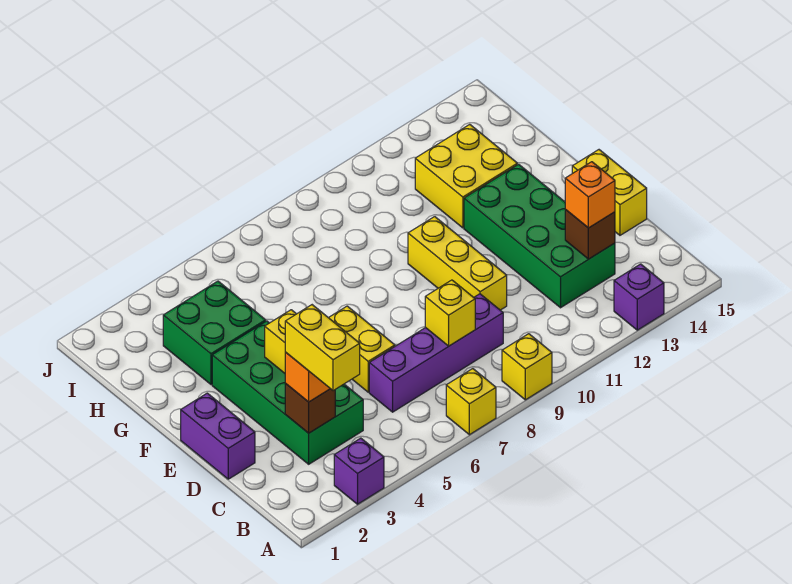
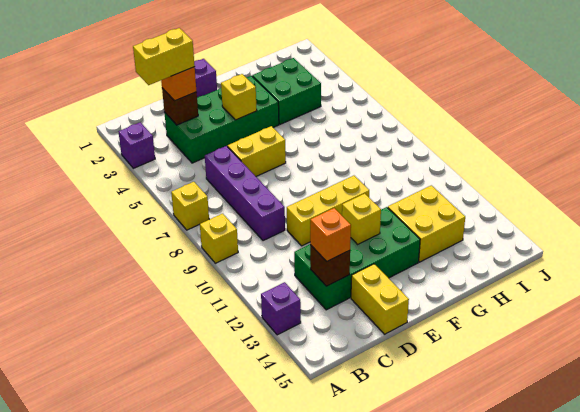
yellow 1x1 brick [425,280,475,346] -> yellow 1x1 brick moved to [342,194,381,244]
yellow 1x2 brick [572,150,647,235] -> yellow 1x2 brick turned to [351,264,409,334]

